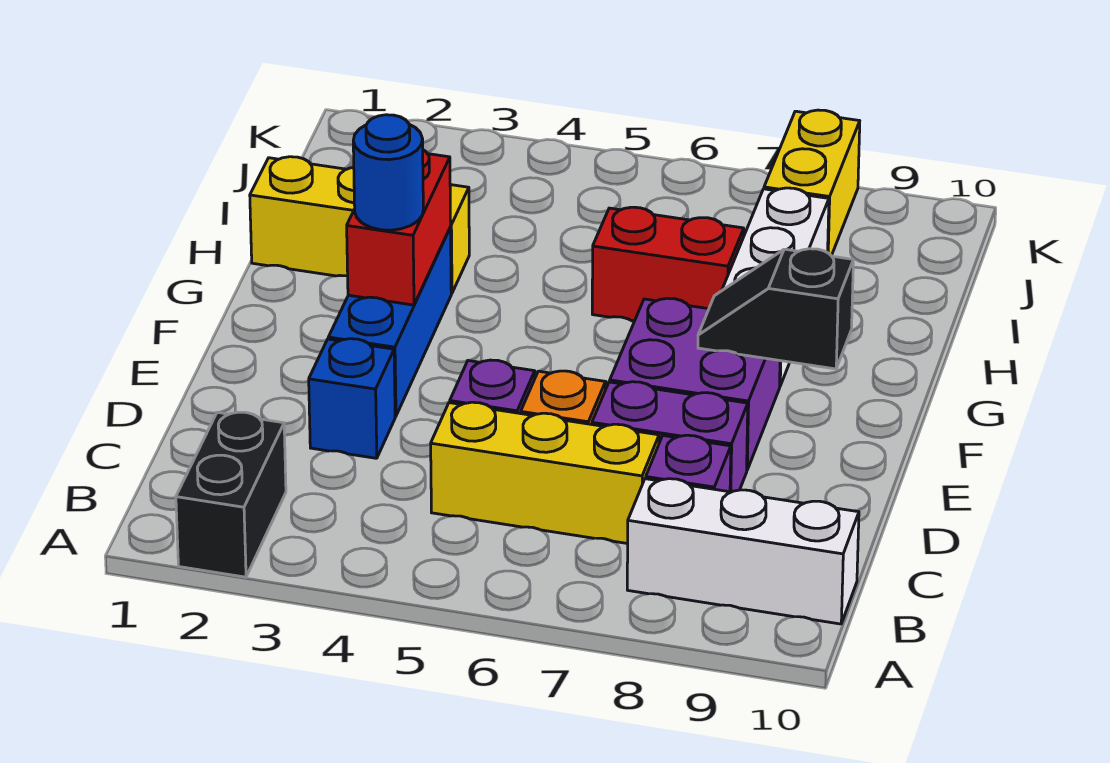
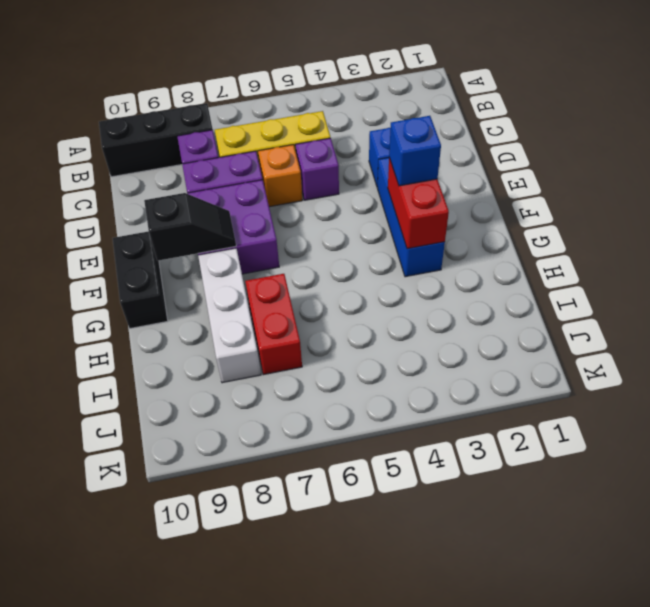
black 1x2 brick [176,412,286,577] -> black 1x2 brick moved to [113,231,168,328]
white 1x3 brick [627,479,859,624] -> black 1x3 brick [99,103,213,177]
blue 1x1 round brick [353,115,423,230] -> blue 1x1 brick [389,116,441,186]
yellow 1x3 brick [250,157,469,293] -> none
red 1x2 brick [592,207,744,321] -> red 1x2 brick turned to [245,274,302,375]
yellow 1x2 brick [764,110,860,256] -> none

